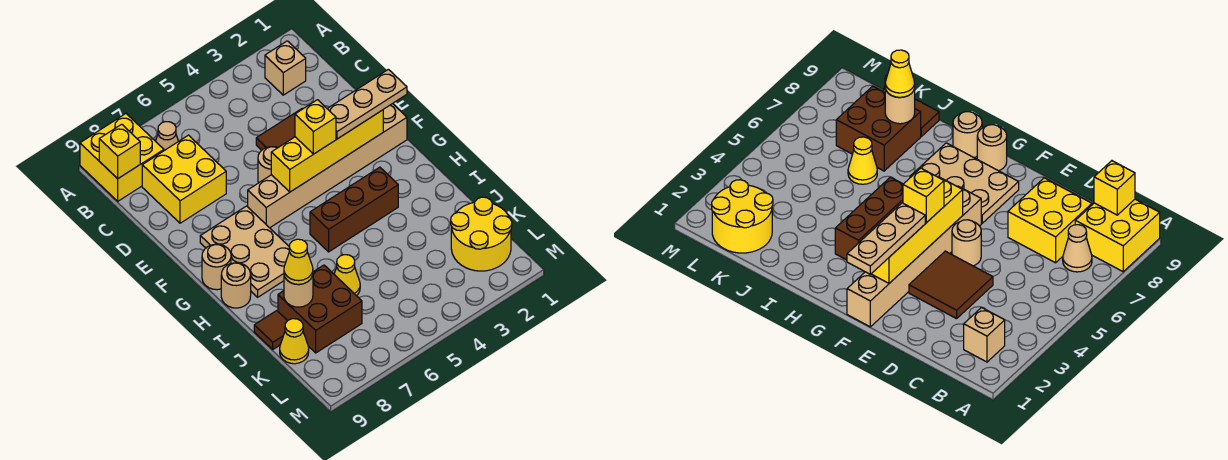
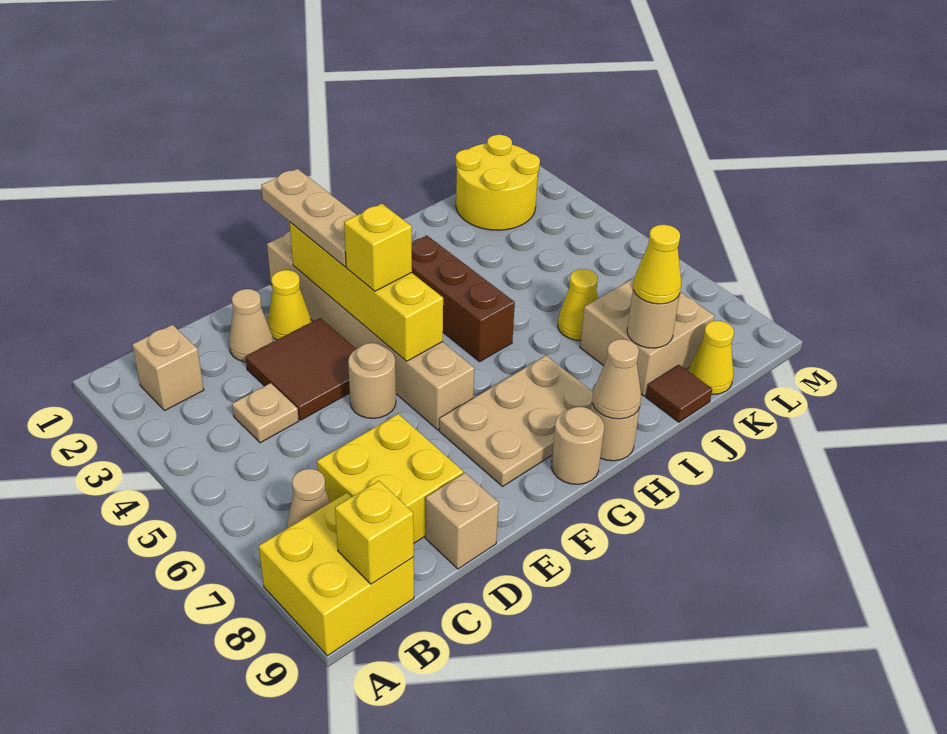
none -> tan 1x1 plate [232,383,299,443]
none -> tan 1x1 cone [229,289,273,362]
none -> tan 1x1 brick [425,473,499,569]
none -> yellow 1x1 cone [267,270,311,340]
none -> tan 1x1 cone [592,339,641,419]
brown 2x2 brick [278,265,362,353] -> tan 2x2 brick [580,278,714,396]

